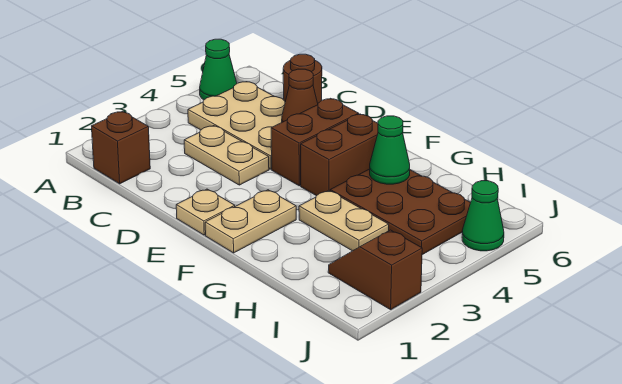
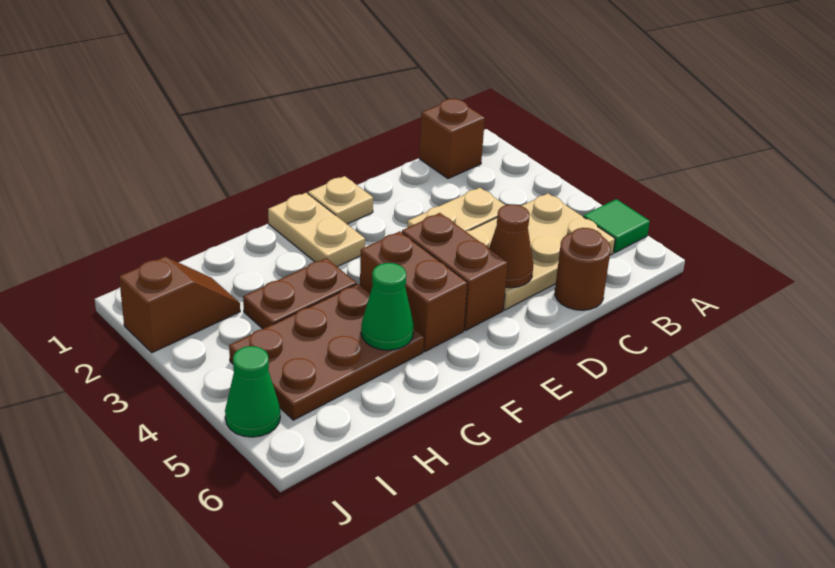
green 1x1 cone [200,39,237,100] -> green 1x1 tile [583,199,650,253]
tan 1x2 plate [299,191,389,251] -> brown 1x2 plate [243,258,356,329]

